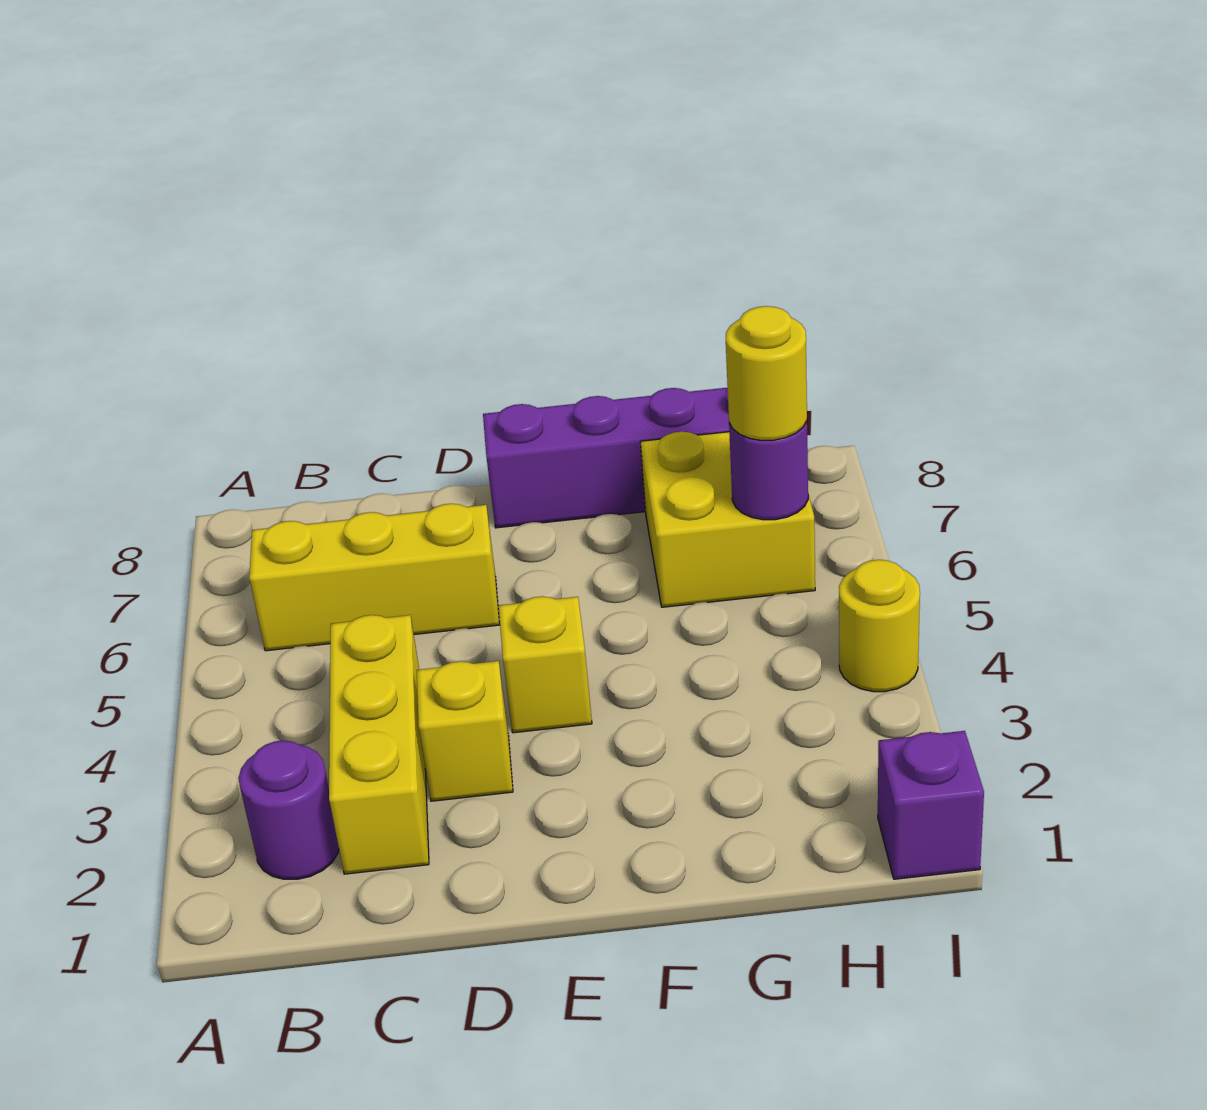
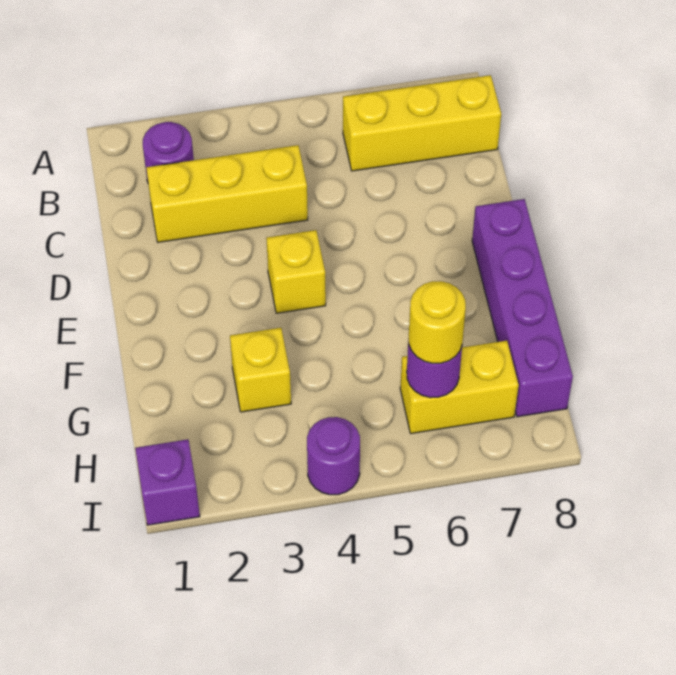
yellow 1x3 brick [249,504,499,651] -> yellow 1x3 brick turned to [343,75,501,171]
yellow 1x1 brick [417,661,513,801] -> yellow 1x1 brick moved to [230,328,291,412]
yellow 2x2 brick [641,432,815,607] -> yellow 1x2 brick [400,341,519,434]
yellow 1x1 round brick [839,560,920,692] -> purple 1x1 round brick [307,417,360,495]

